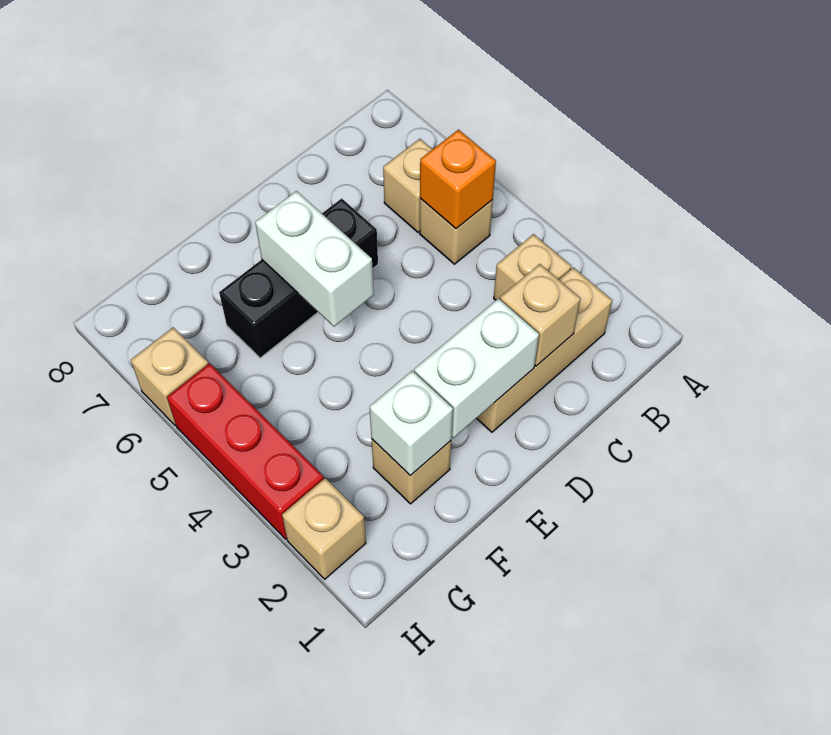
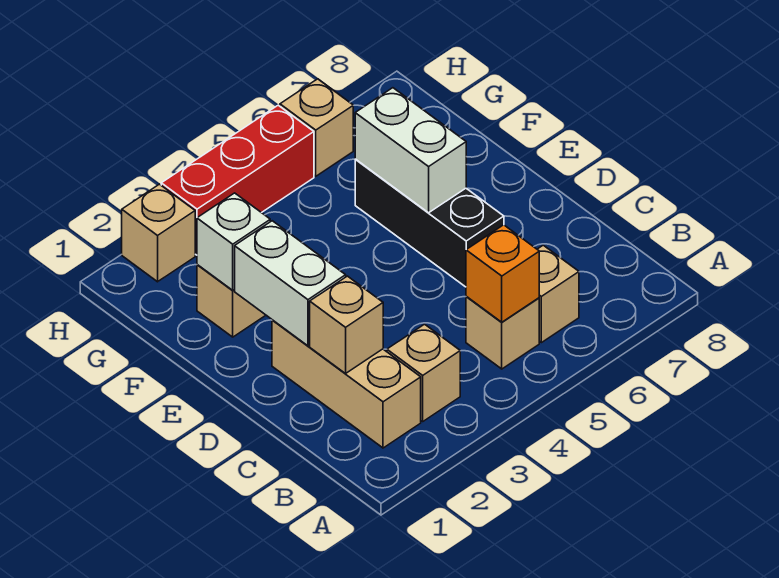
white 1x2 brick [255,191,374,327] -> white 1x2 brick turned to [355,88,466,213]

